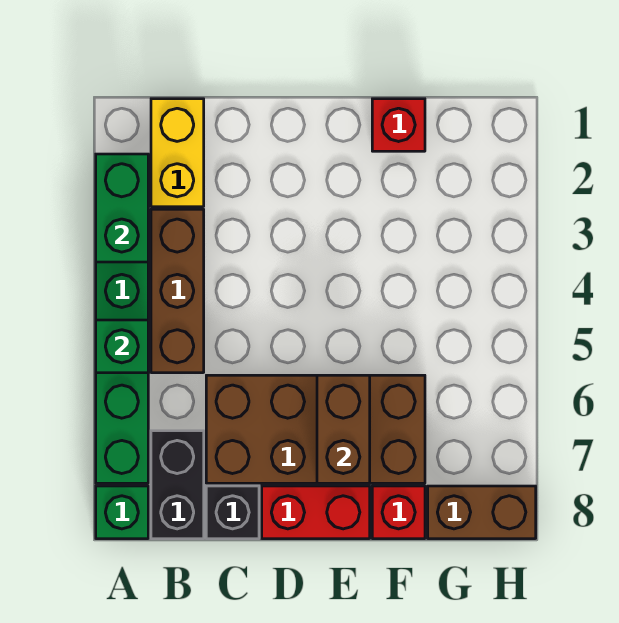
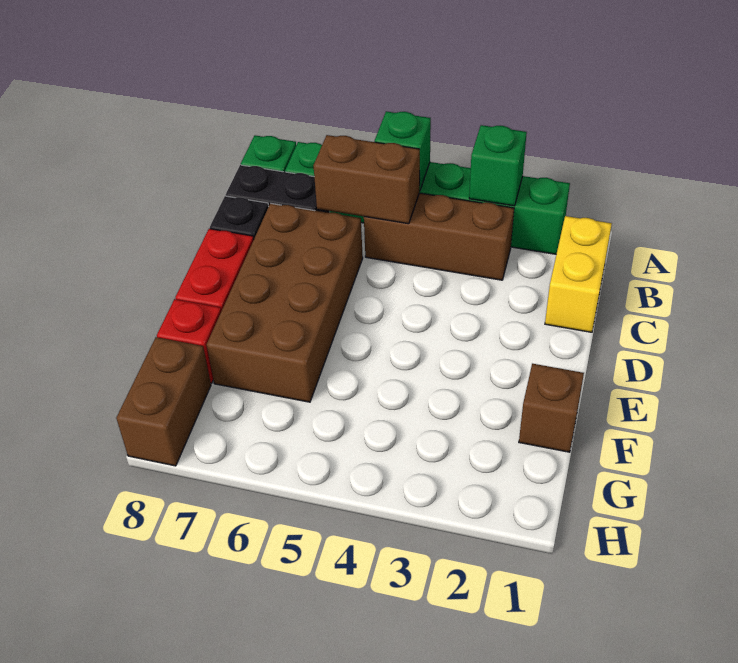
green 1x2 brick [96,154,148,262] -> green 1x1 brick [469,125,527,206]
yellow 1x2 brick [151,99,204,207] -> yellow 1x2 brick turned to [545,216,612,332]
brown 1x2 brick [317,375,370,483] -> brown 1x2 brick moved to [313,135,420,224]
red 1x1 brick [372,99,425,151] -> brown 1x1 brick [519,364,584,452]

